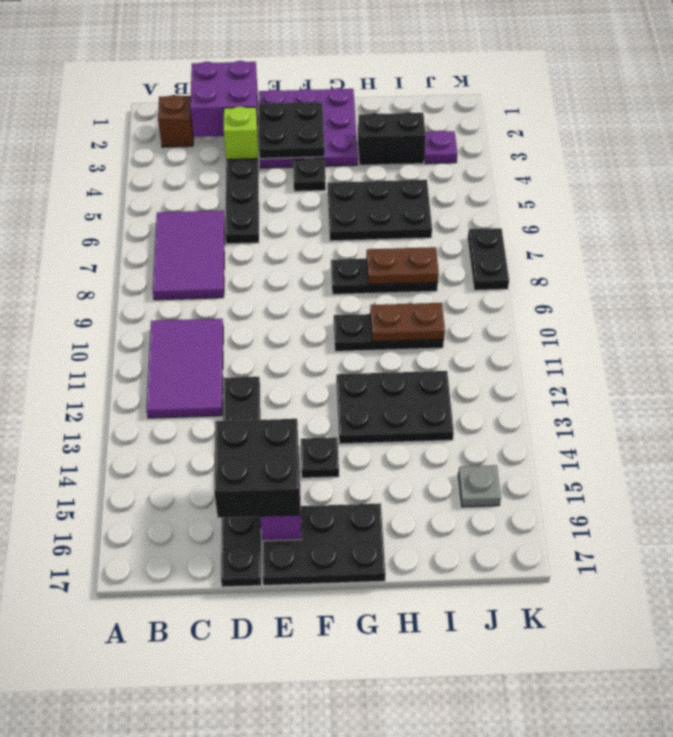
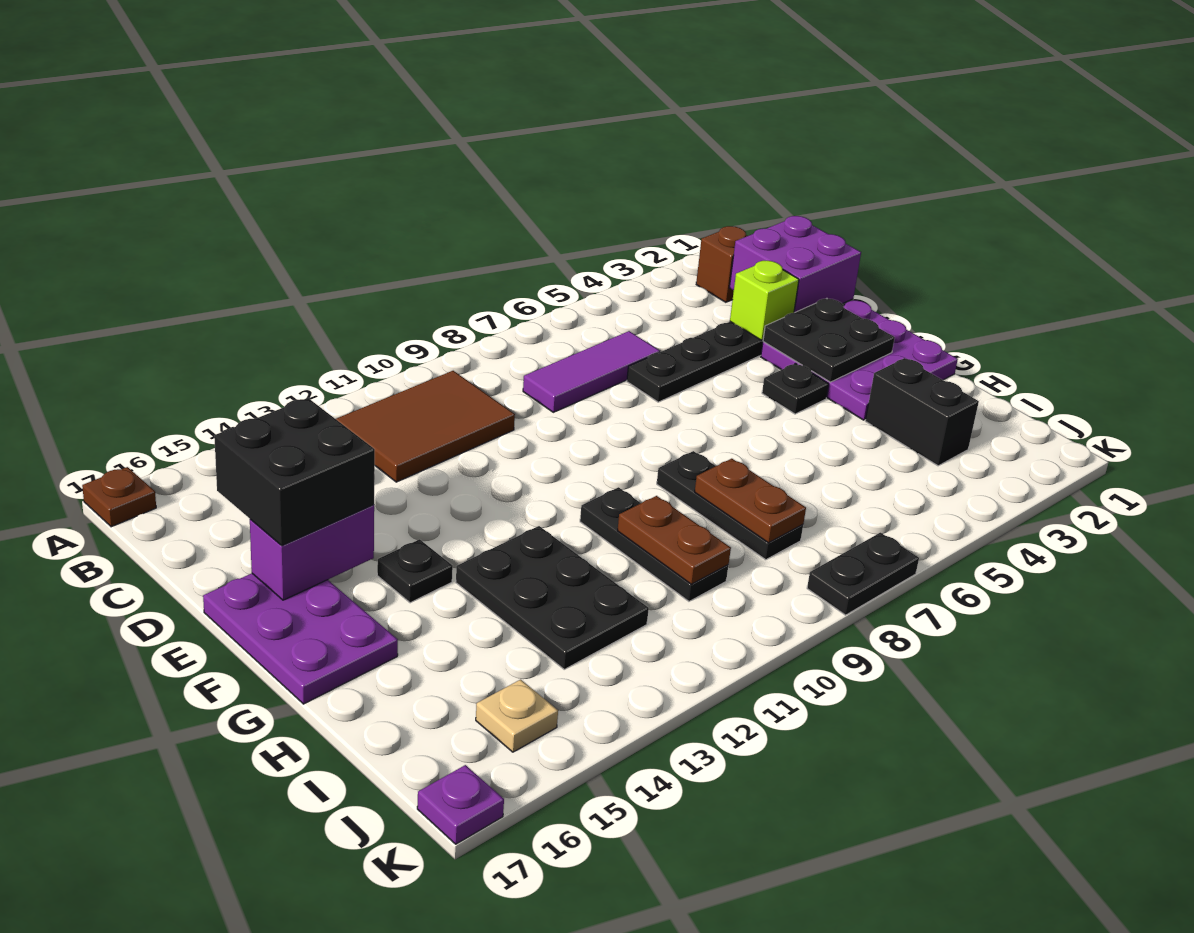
none -> brown 1x1 plate [82,467,156,527]
purple 2x3 tile [153,210,225,300] -> purple 1x3 tile [523,331,660,412]
purple 2x3 tile [146,319,223,418] -> brown 2x3 tile [336,371,515,482]
black 1x6 plate [221,377,261,587] -> none
black 2x3 plate [262,503,386,585] -> purple 2x3 plate [203,573,398,704]
black 2x3 plate [327,180,432,241] -> none
purple 1x1 plate [424,131,457,164] -> purple 1x1 plate moved to [417,765,504,844]
grey 1x1 plate [458,465,501,507] -> tan 1x1 plate [476,680,558,752]

